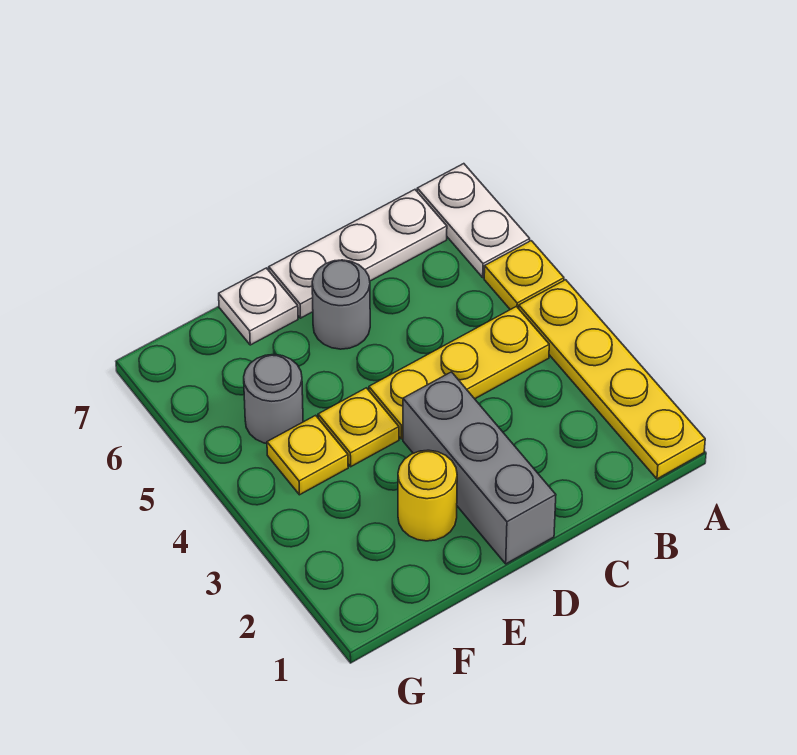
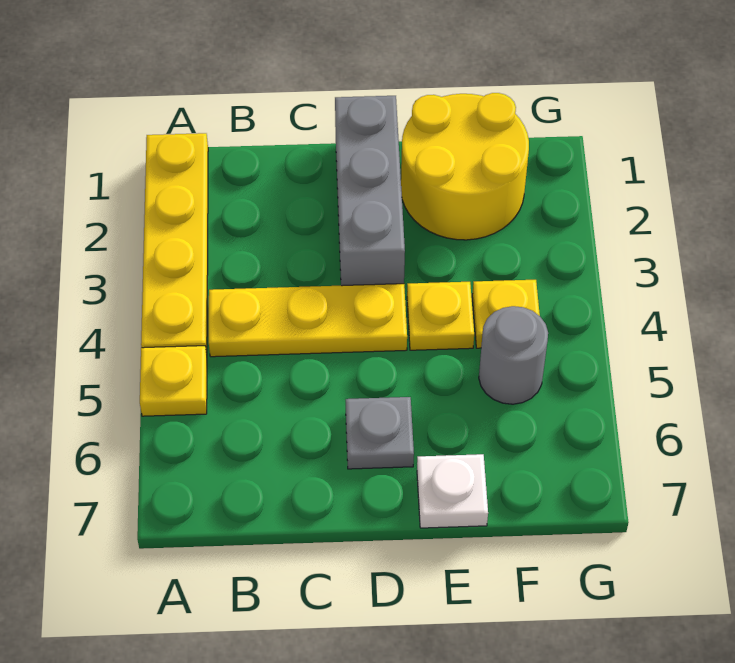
white 1x2 plate [417,164,530,277] -> none
white 1x3 plate [269,190,447,318] -> none
grey 1x1 round brick [312,260,370,349] -> grey 1x1 plate [346,397,414,469]
yellow 1x1 round brick [398,450,457,541] -> yellow 2x2 round brick [401,93,529,240]

